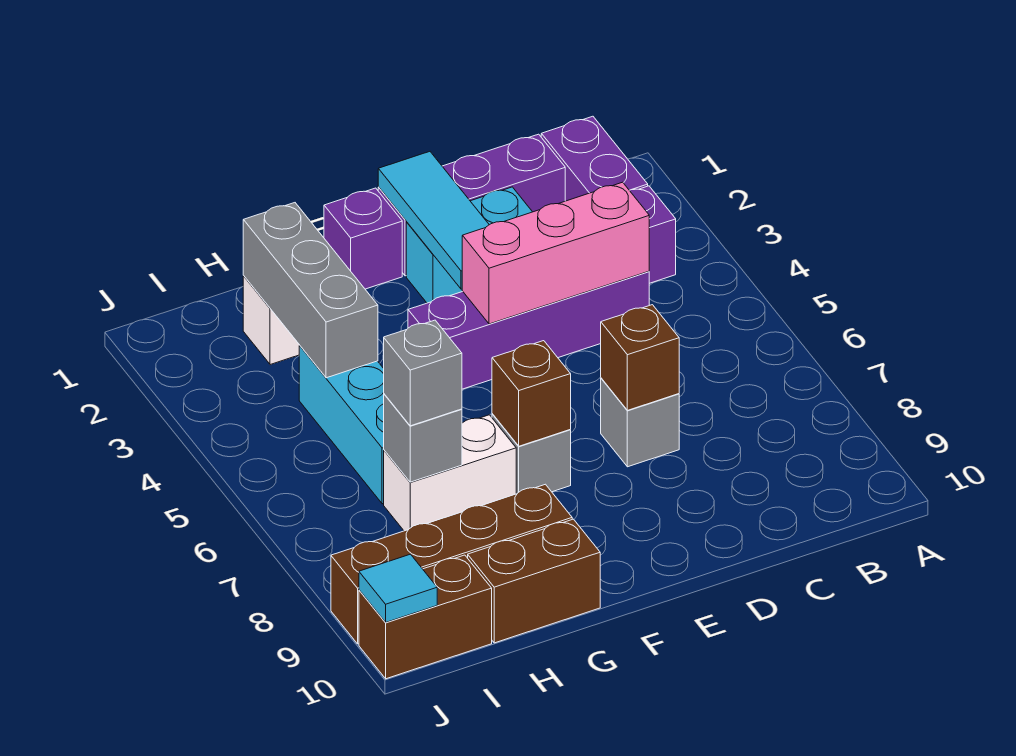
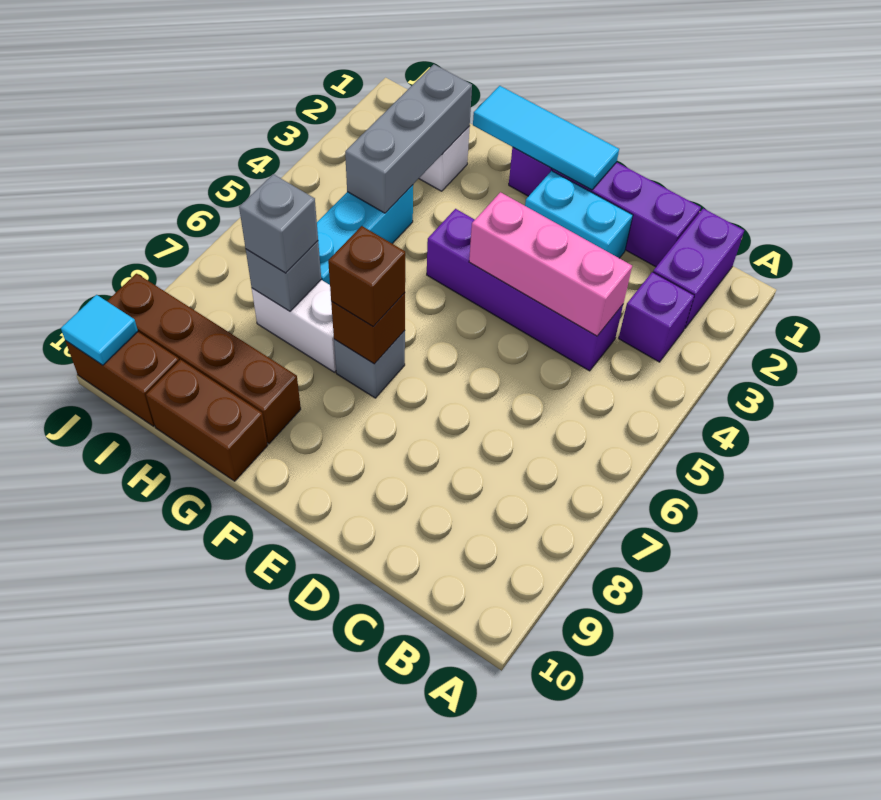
grey 1x1 brick [601,378,679,467] -> none
brown 1x1 brick [601,305,679,410] -> brown 1x1 brick moved to [328,226,405,327]
cyan 1x3 tile [378,152,489,289] -> cyan 1x3 tile turned to [473,86,619,190]

